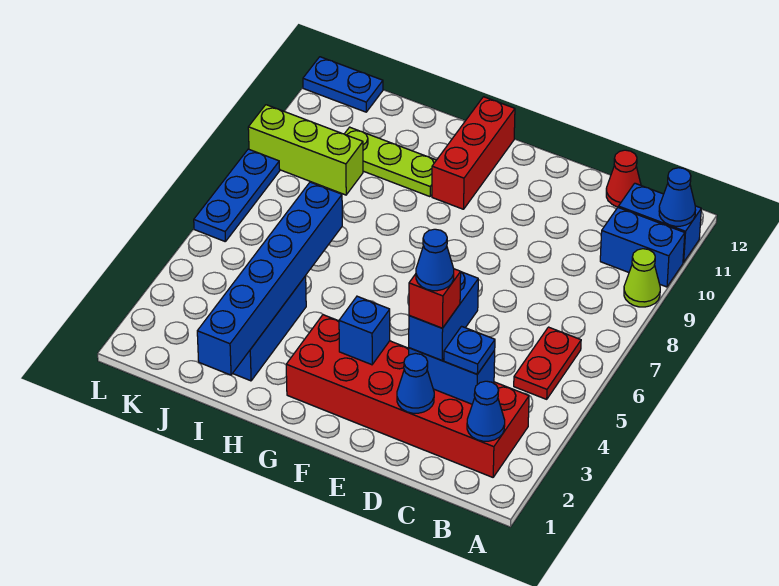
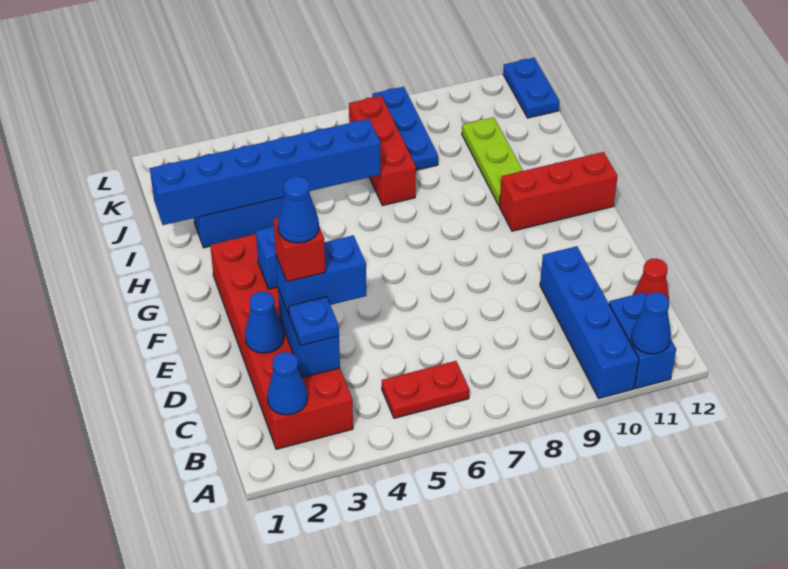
lime 1x1 cone [624,249,660,307] -> none
blue 1x2 brick [600,207,685,287] -> blue 1x4 brick [540,246,639,399]
none -> red 1x3 brick [349,96,416,206]
lime 1x3 brick [248,105,363,195] -> none
blue 1x3 plate [194,149,280,242] -> blue 1x3 plate turned to [372,87,438,170]

